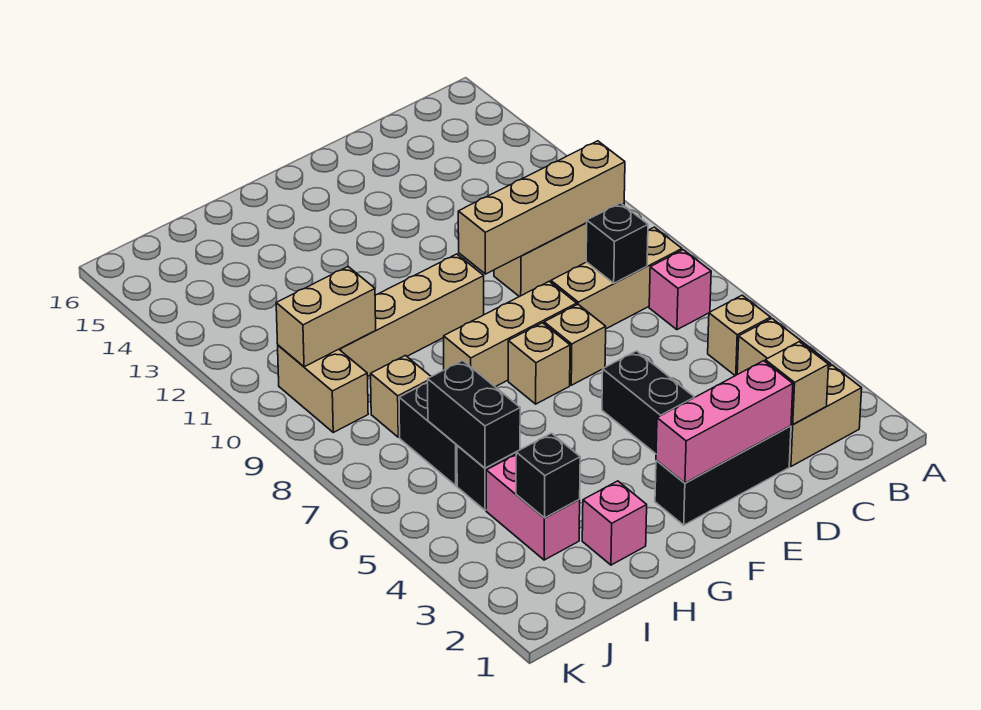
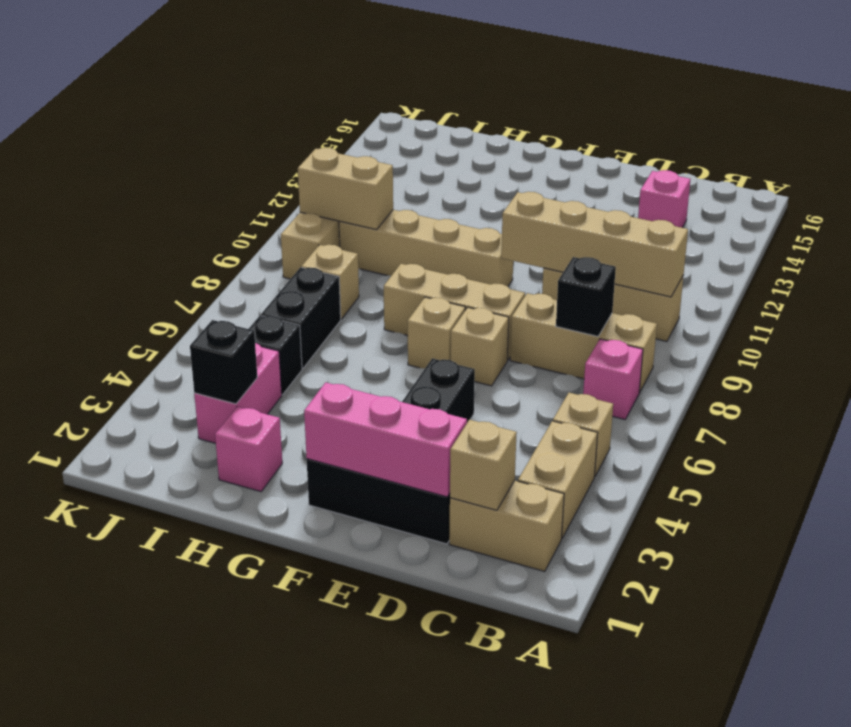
none -> pink 1x1 brick [638,170,690,228]
black 1x2 brick [428,361,520,468] -> none

